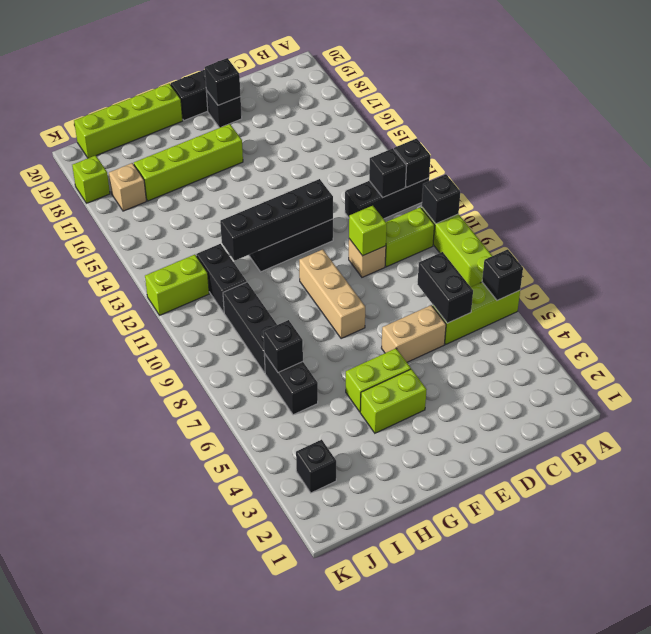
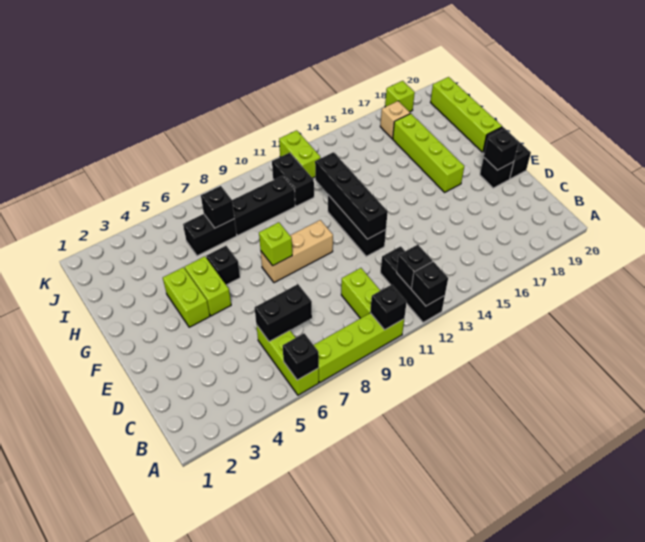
tan 1x2 brick [382,305,446,362] -> none
tan 1x1 brick [349,239,386,277] -> none
lime 1x1 brick [349,206,387,256] -> lime 1x1 brick moved to [259,222,292,266]
black 1x2 brick [196,244,247,313] -> black 1x2 brick turned to [272,153,314,206]
black 1x1 brick [296,440,336,493] -> black 1x1 brick moved to [206,246,240,285]

